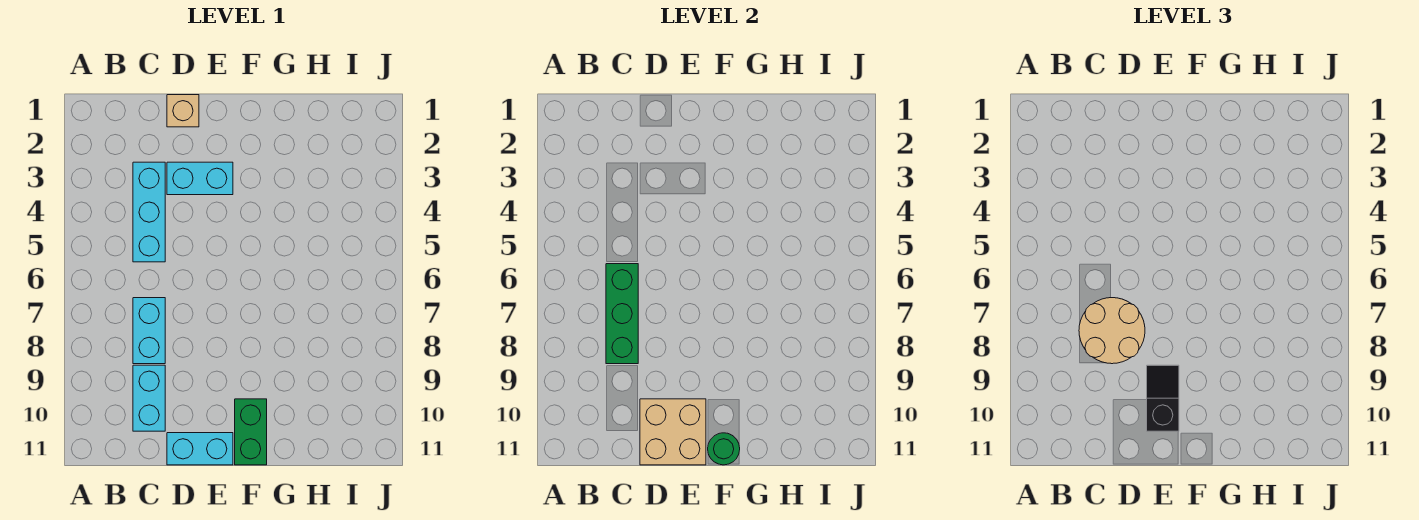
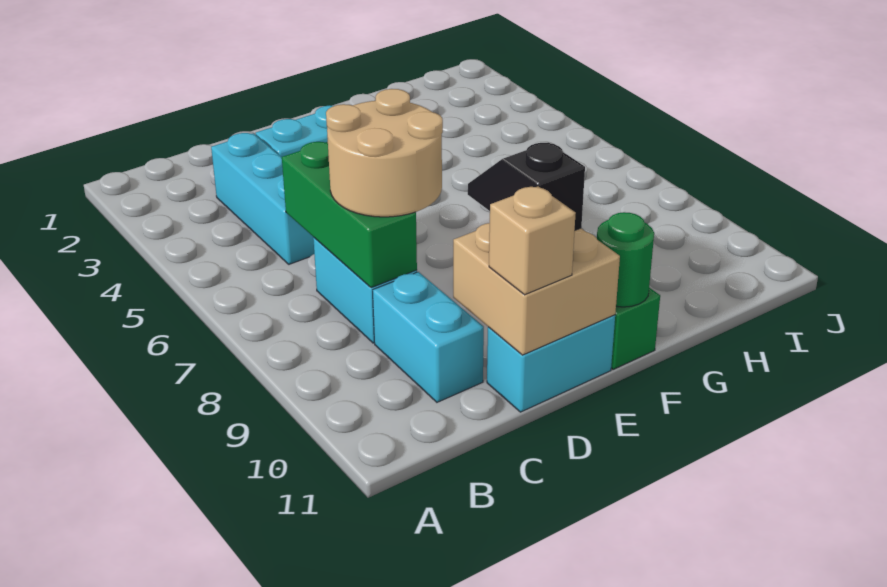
tan 1x1 brick [167,95,199,127] -> tan 1x1 brick moved to [489,186,576,295]

